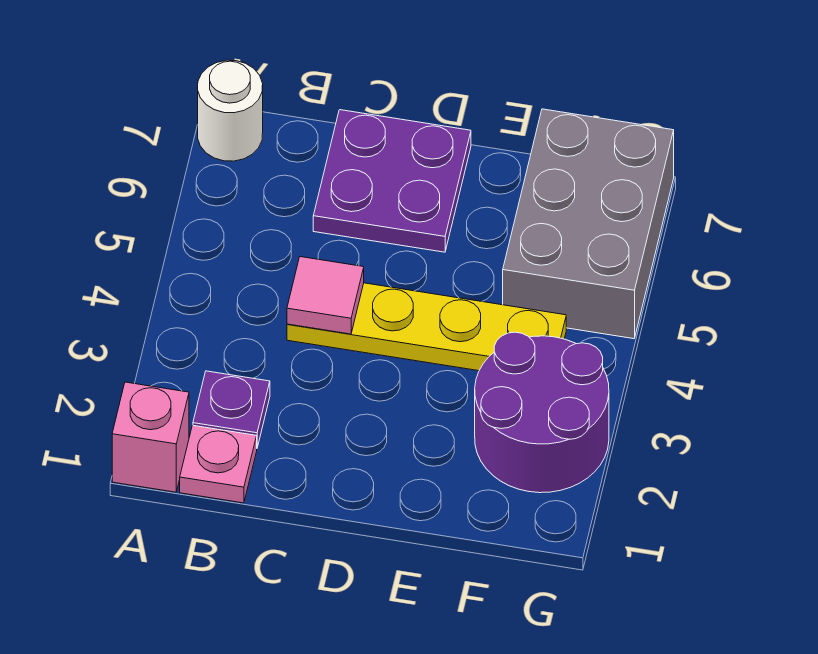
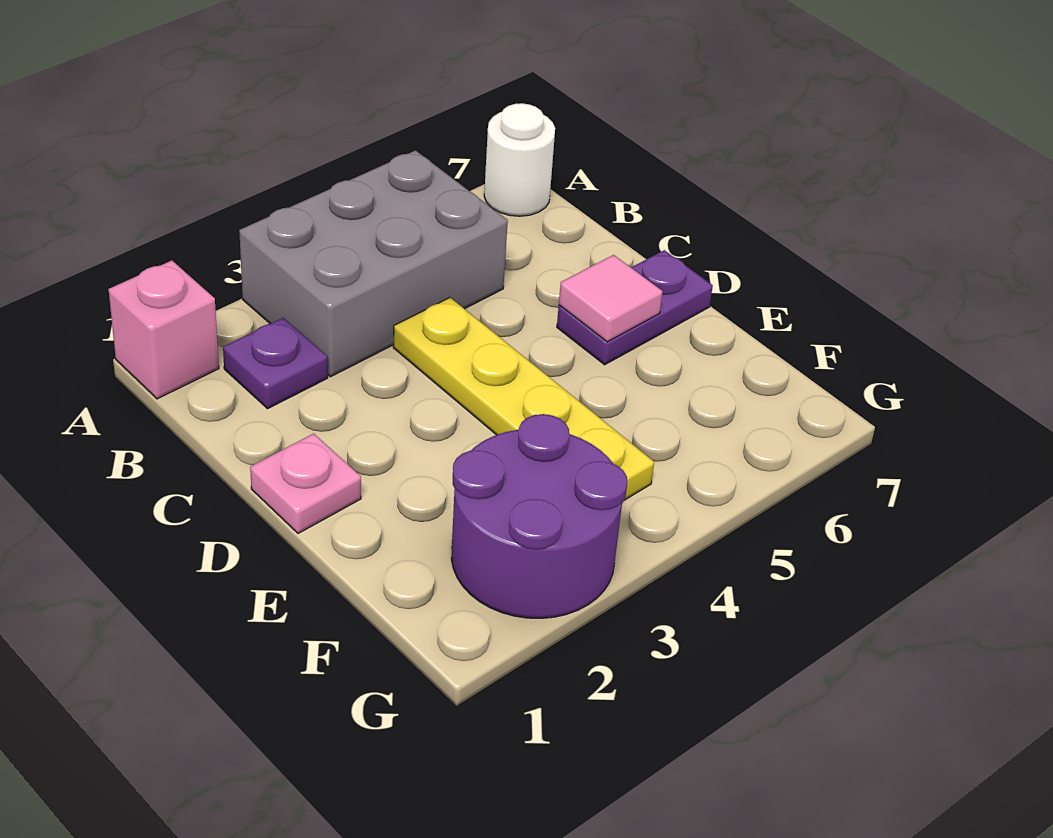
pink 1x1 plate [180,426,257,503] -> pink 1x1 plate moved to [250,434,361,533]
pink 1x1 tile [287,257,364,334] -> pink 1x1 tile moved to [559,255,663,342]
purple 2x2 plate [313,110,471,252] -> purple 1x2 plate [557,250,713,365]
grey 2x3 brick [503,109,674,339] -> grey 2x3 brick moved to [239,150,508,377]

